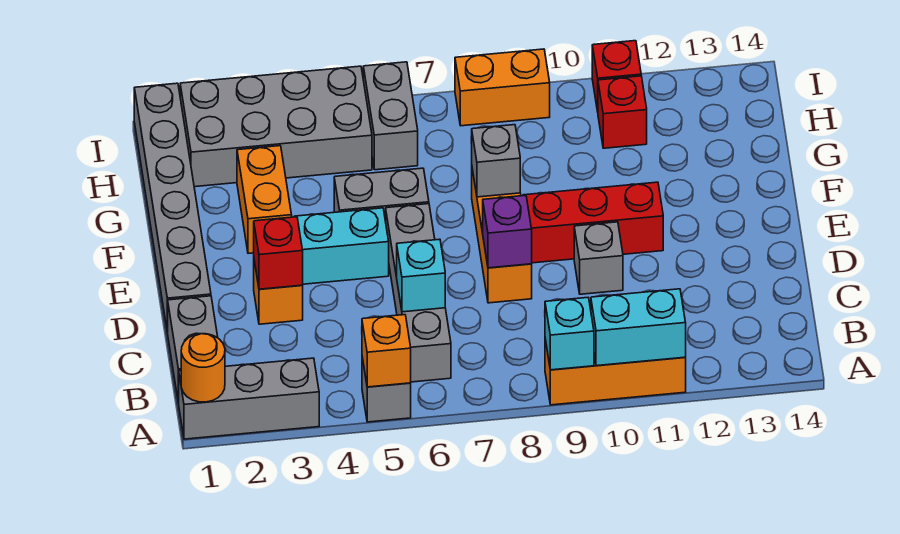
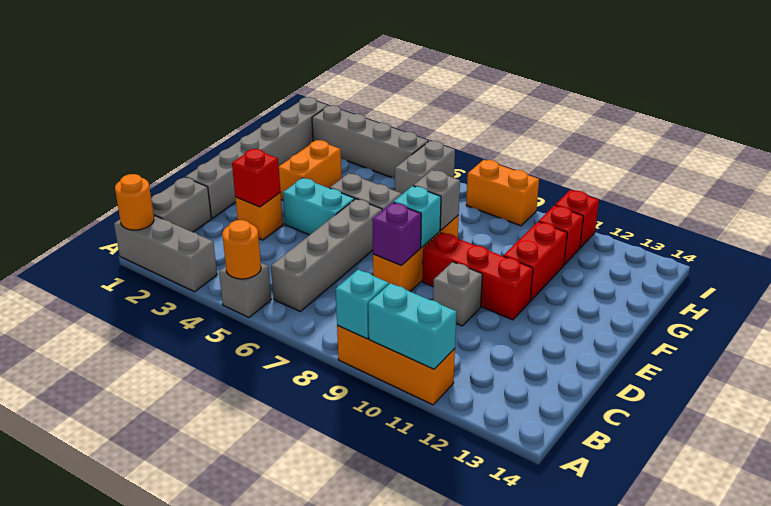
orange 1x1 brick [362,315,411,387] -> orange 1x1 round brick [222,220,261,279]
cyan 1x1 brick [397,239,445,312] -> cyan 1x1 brick moved to [393,186,441,248]
none -> red 1x2 brick [504,222,567,301]
grey 2x4 brick [180,66,372,187] -> grey 1x4 brick [312,105,428,178]

